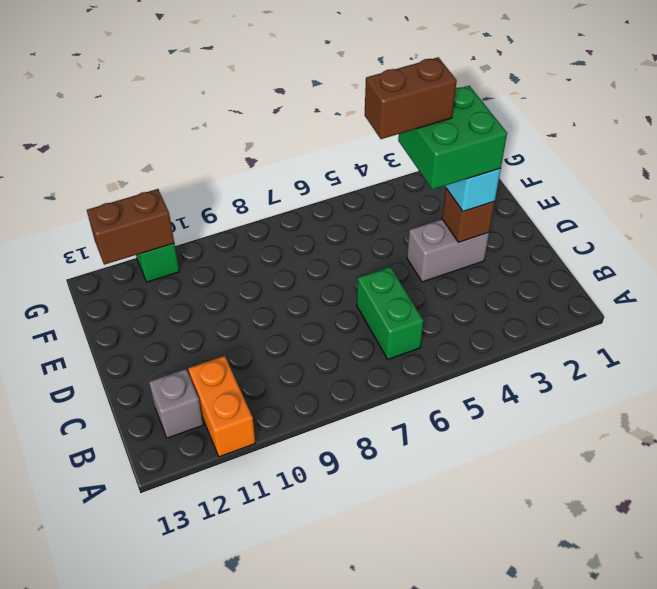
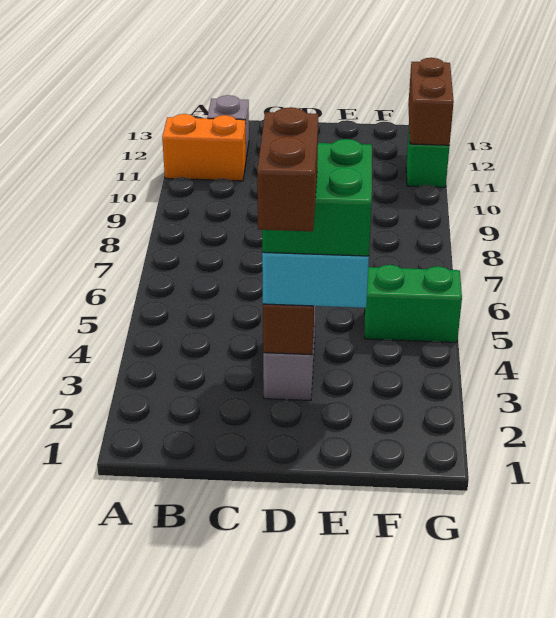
green 1x2 brick [357,267,423,359] -> green 1x2 brick moved to [364,265,462,342]
brown 1x2 brick [365,57,457,139] -> brown 1x2 brick moved to [257,107,318,231]

